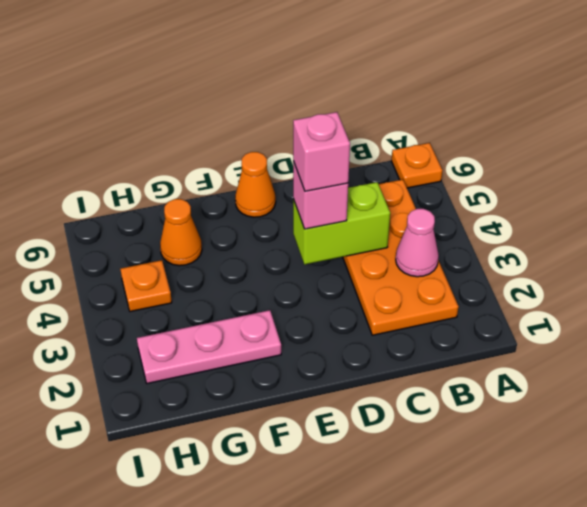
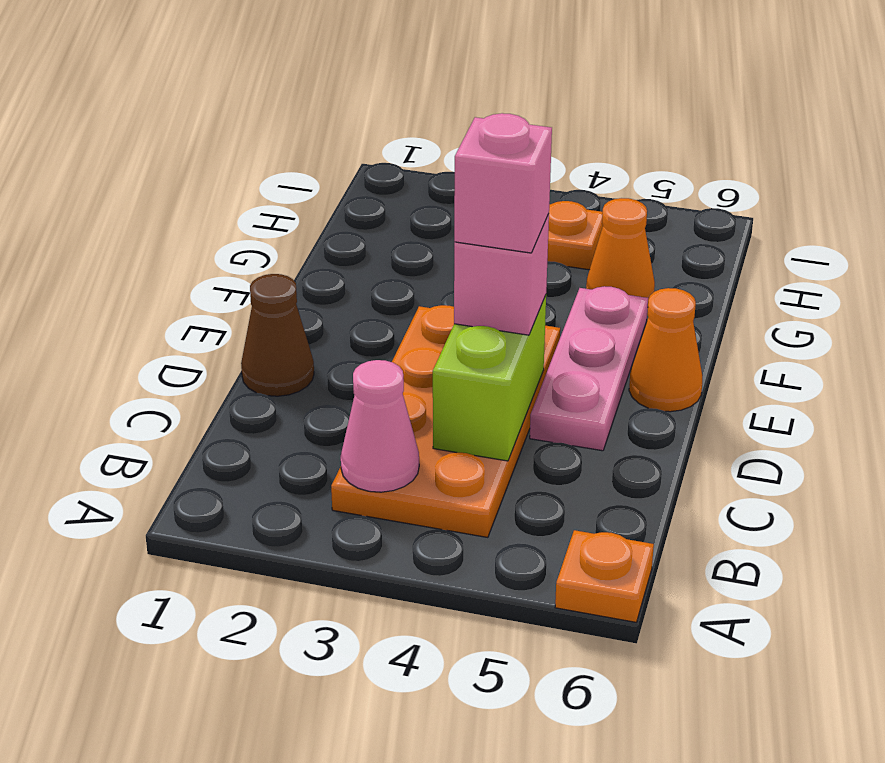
orange 2x4 plate [343,179,459,335] -> orange 2x4 plate turned to [331,305,560,537]
none -> brown 1x1 cone [241,274,314,396]
pink 1x3 plate [137,310,281,383] -> pink 1x3 plate moved to [530,286,648,451]

